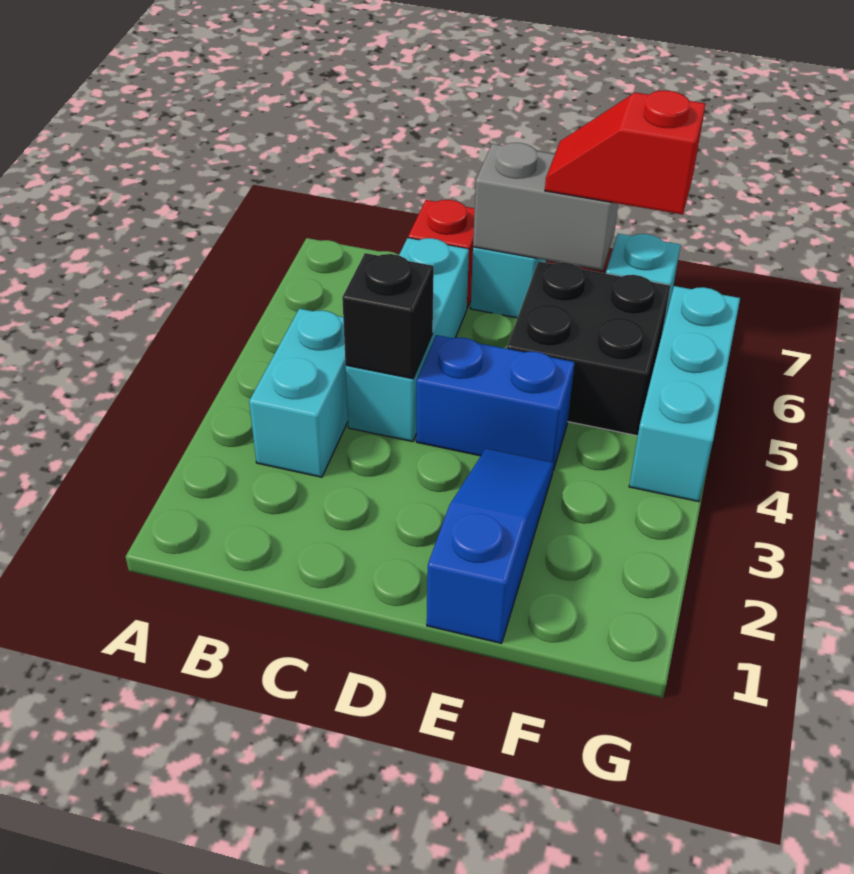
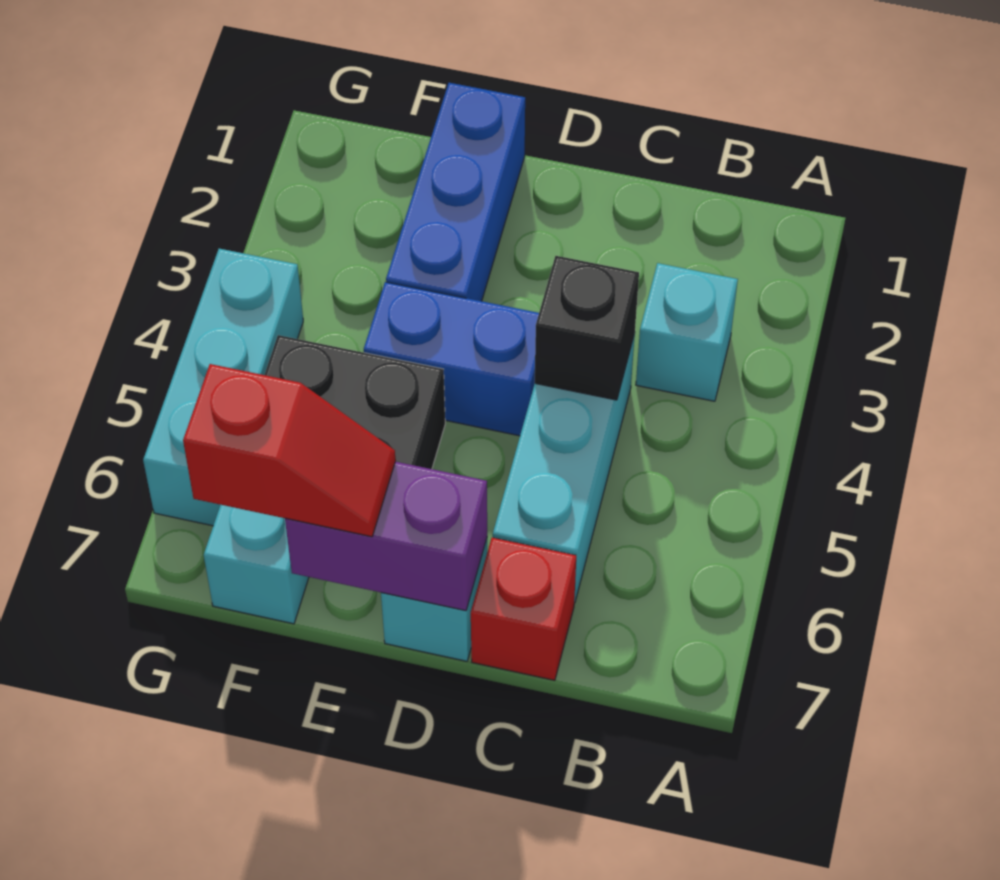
cyan 1x2 brick [249,309,348,477] -> cyan 1x1 brick [636,263,738,401]
grey 1x2 brick [473,143,618,270] -> purple 1x2 brick [285,462,487,611]
blue 1x3 slope [427,448,554,643] -> blue 1x3 brick [386,83,525,301]

